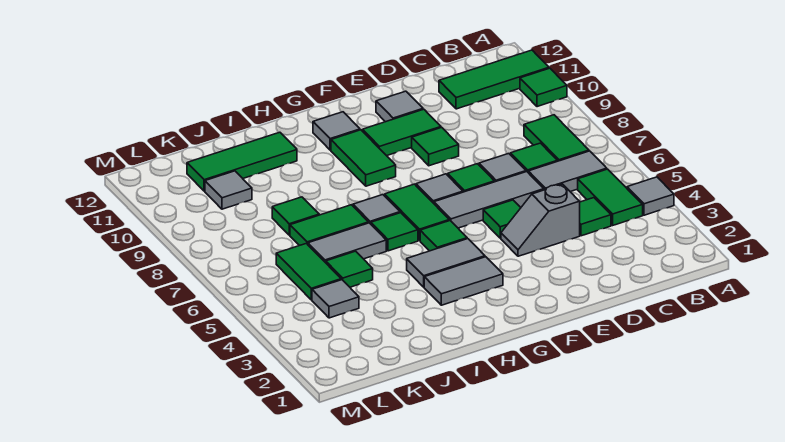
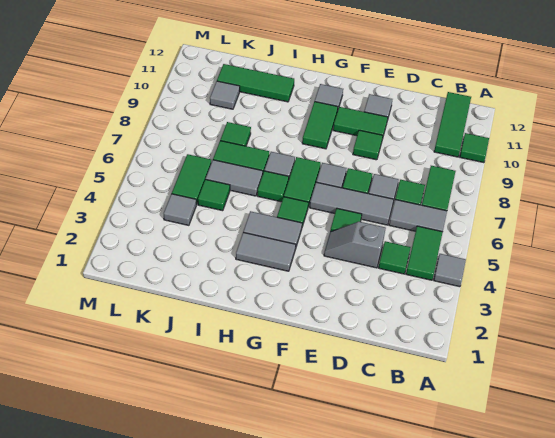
green 1x3 tile [439,50,549,109] -> green 1x3 tile turned to [434,92,471,157]

